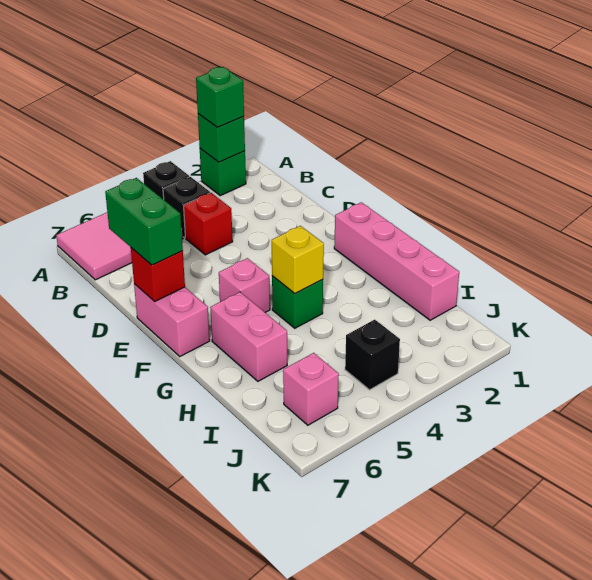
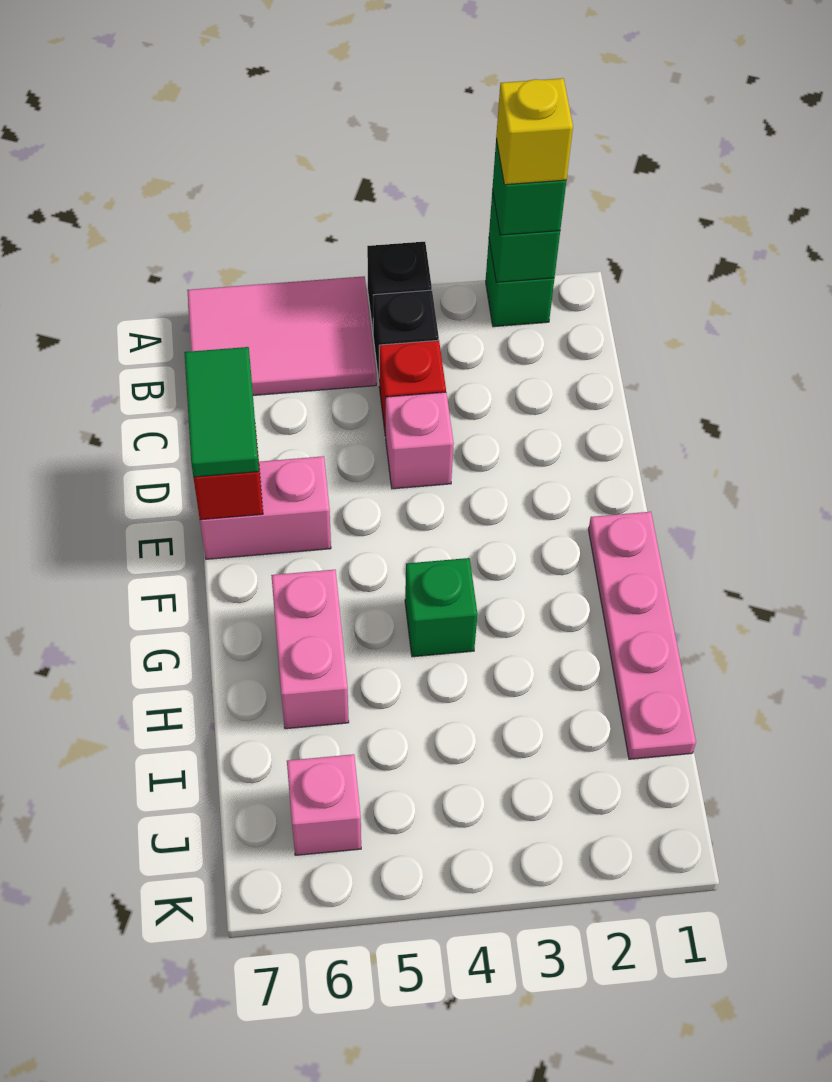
green 1x2 brick [105,178,183,265] -> green 1x2 tile [184,347,259,477]
pink 1x2 brick [134,284,210,356] -> pink 1x2 brick turned to [200,456,331,559]
pink 1x4 brick [334,202,459,320] -> pink 1x4 plate [588,512,696,759]
pink 1x1 brick [219,258,270,312] -> pink 1x1 brick moved to [386,392,454,489]
yellow 1x1 brick [272,226,324,293] -> yellow 1x1 brick moved to [496,78,573,185]
black 1x1 brick [345,320,400,390] -> none

